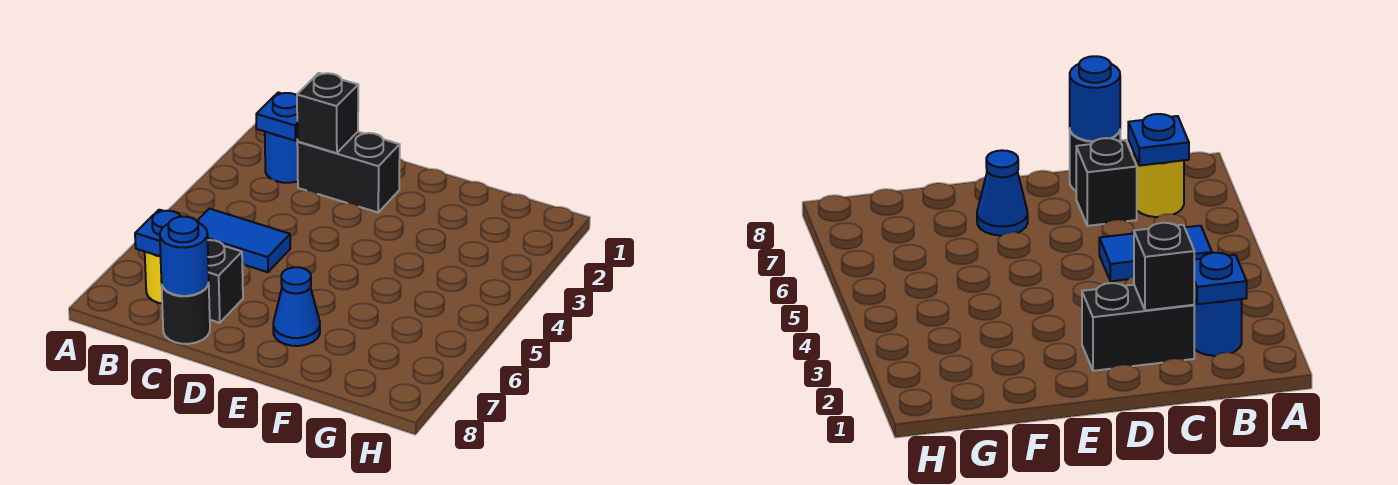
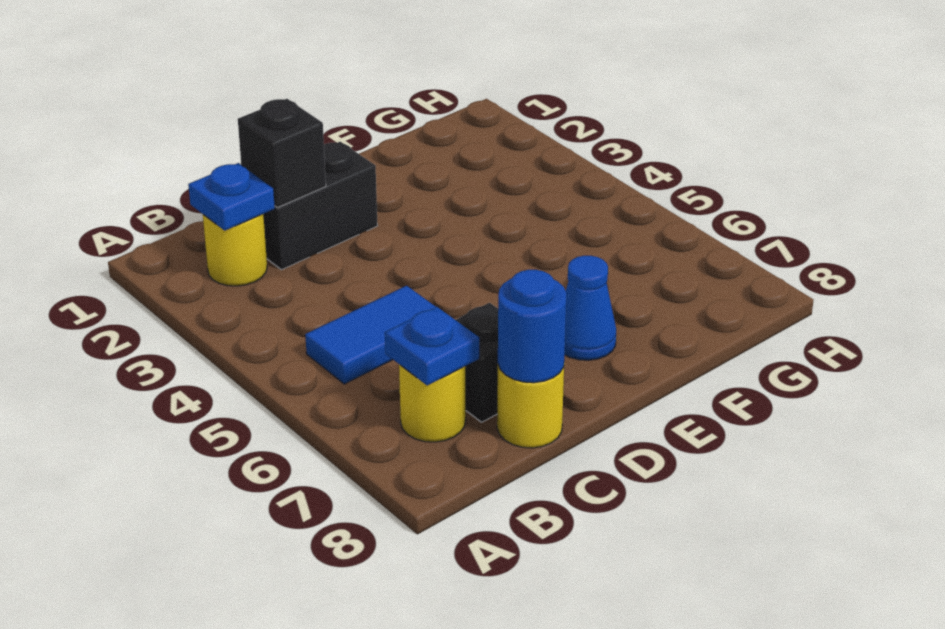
blue 1x1 round brick [265,132,298,183] -> yellow 1x1 round brick [203,214,267,286]
black 1x1 round brick [162,283,210,344] -> yellow 1x1 round brick [497,366,564,448]

